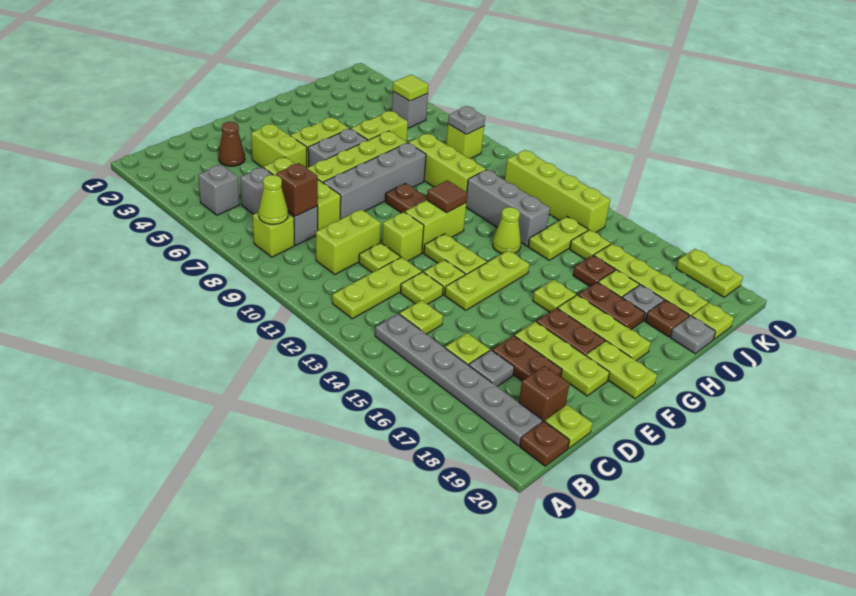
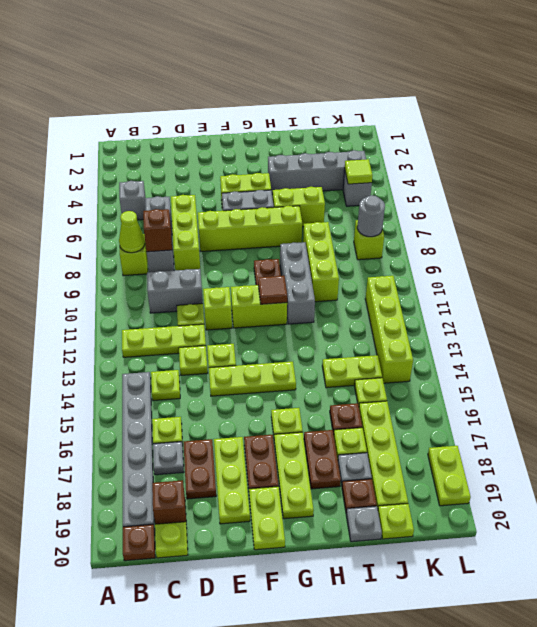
lime 1x2 brick [316,209,381,274] -> grey 1x2 brick [147,269,203,313]
brown 1x1 cone [218,122,245,166] -> none
lime 1x2 brick [251,124,307,168] -> none
grey 1x4 brick [323,143,426,219] -> grey 1x4 brick moved to [268,150,366,194]
lime 1x2 plate [424,234,487,275] -> none
lime 1x1 cone [493,207,521,254] -> none
grey 1x3 brick [466,170,550,246] -> grey 1x3 brick moved to [280,242,315,324]
grey 1x1 plate [448,107,485,134] -> grey 1x1 round brick [357,195,385,237]

